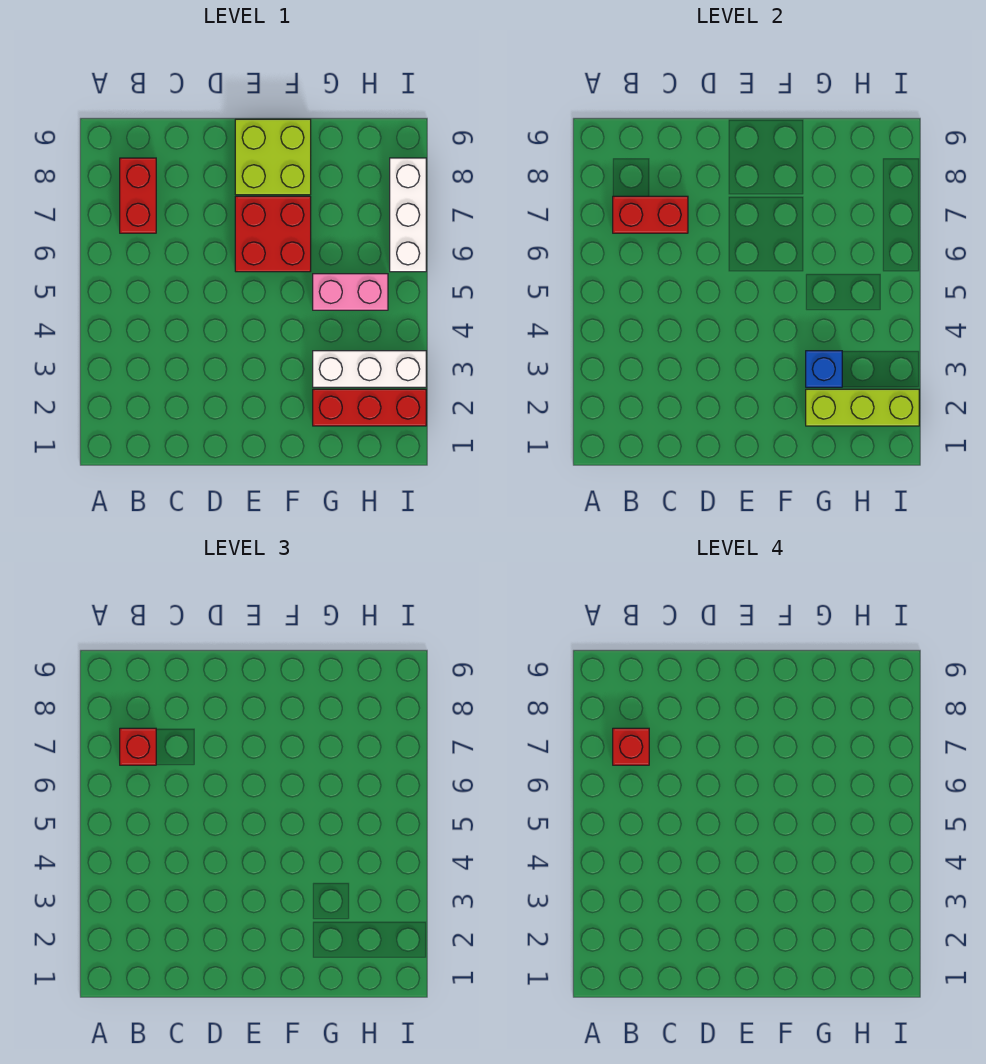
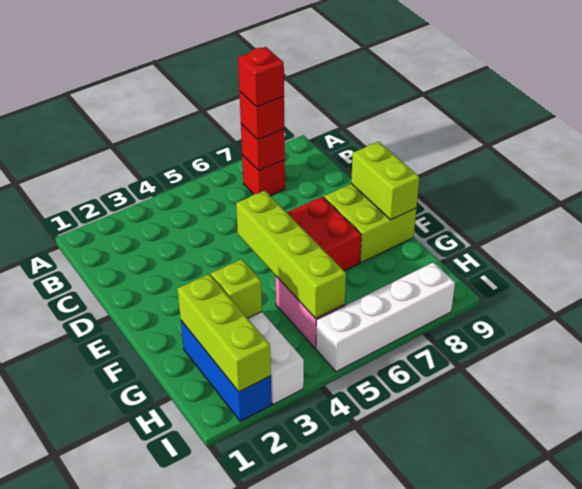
red 1x2 brick [120,158,156,233] -> red 1x1 brick [242,155,285,196]
red 1x2 brick [613,196,688,233] -> red 1x1 brick [241,124,285,171]
none -> lime 1x4 brick [236,191,346,318]
none -> lime 1x2 brick [351,142,419,220]
red 1x3 brick [313,389,426,426] -> blue 1x3 brick [181,321,272,422]
blue 1x1 brick [806,351,842,387] -> lime 1x1 brick [211,259,262,318]
white 1x3 brick [390,158,426,272] -> white 1x4 brick [316,262,455,372]

